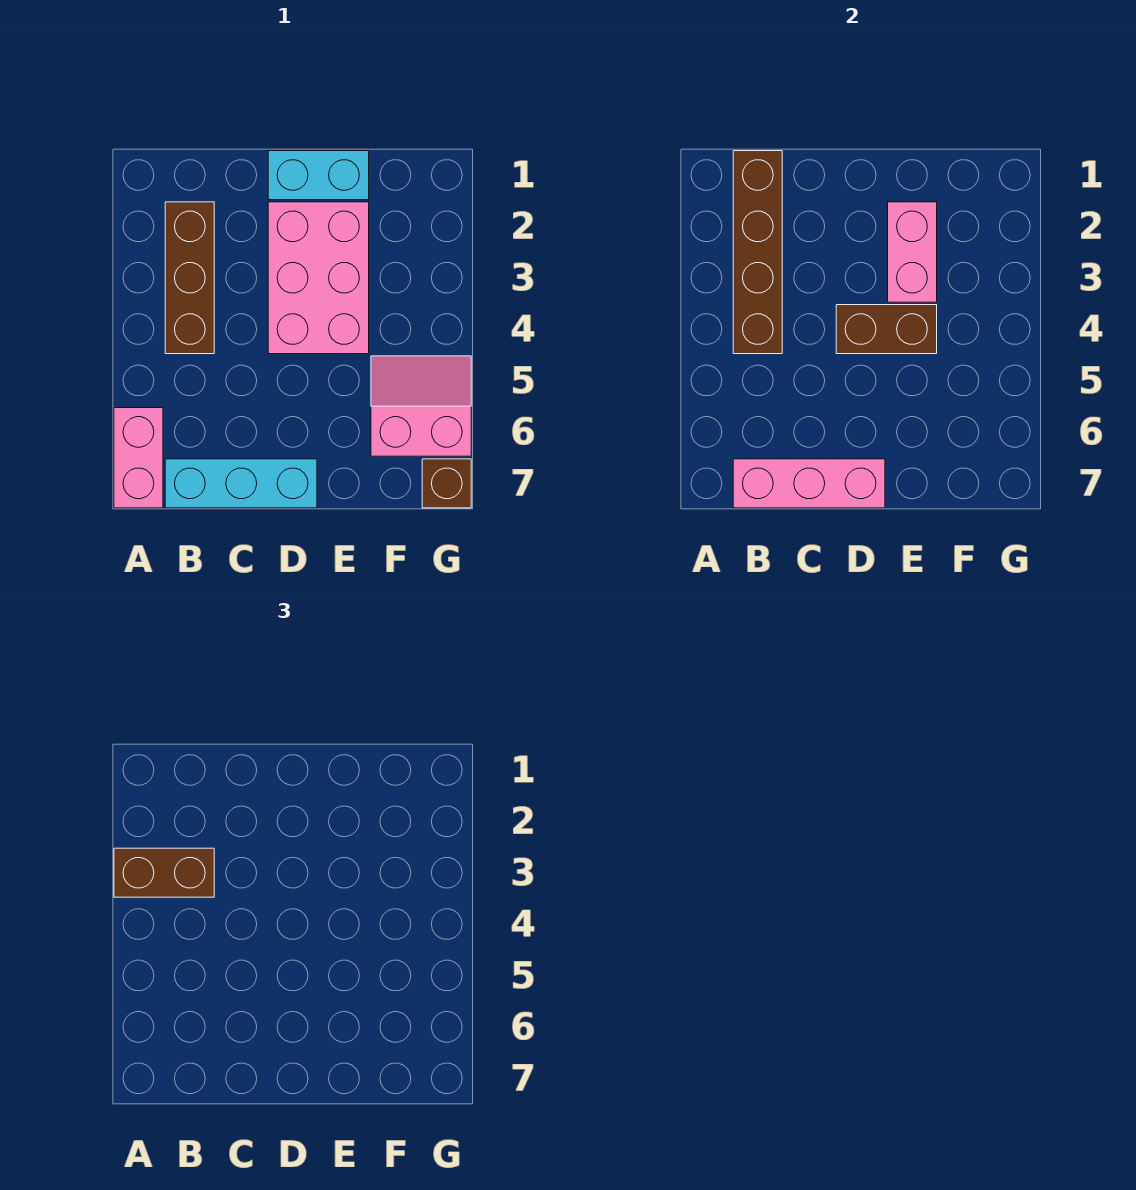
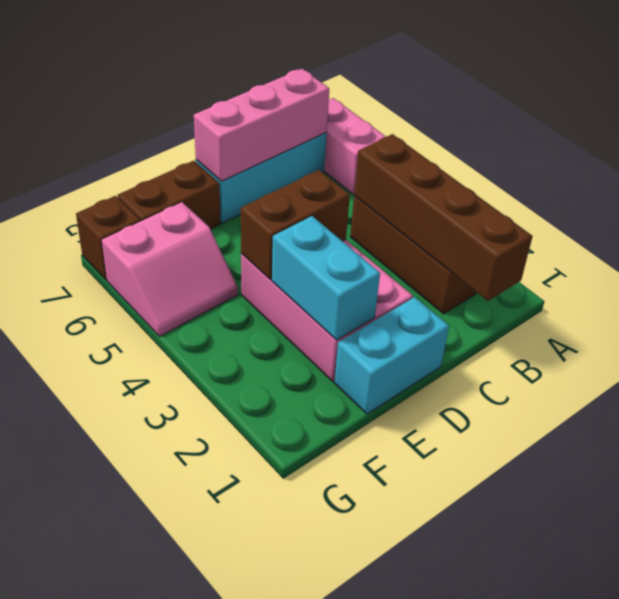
brown 1x2 brick [114,848,214,897] -> brown 1x2 brick moved to [118,161,221,229]
pink 1x2 brick [888,202,937,302] -> cyan 1x2 brick [272,216,380,340]

